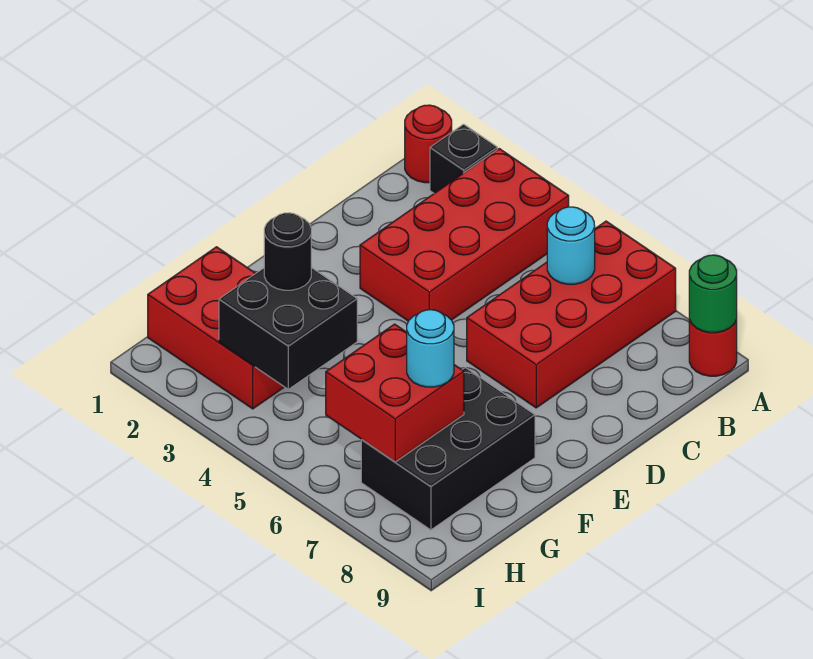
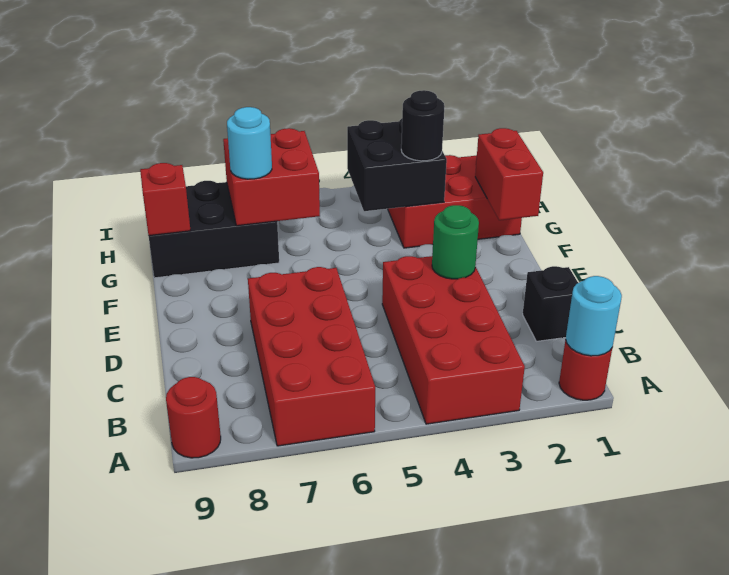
black 1x1 brick [430,124,497,193] -> black 1x1 brick moved to [523,266,578,341]
green 1x1 round brick [689,255,737,332] -> green 1x1 round brick moved to [432,205,479,279]
cyan 1x1 round brick [547,207,595,284] -> cyan 1x1 round brick moved to [566,276,622,356]
none -> red 1x2 brick [475,128,543,220]
black 2x3 brick [361,368,535,530] -> black 2x3 brick turned to [149,181,279,278]
none -> red 1x1 brick [140,163,191,236]

